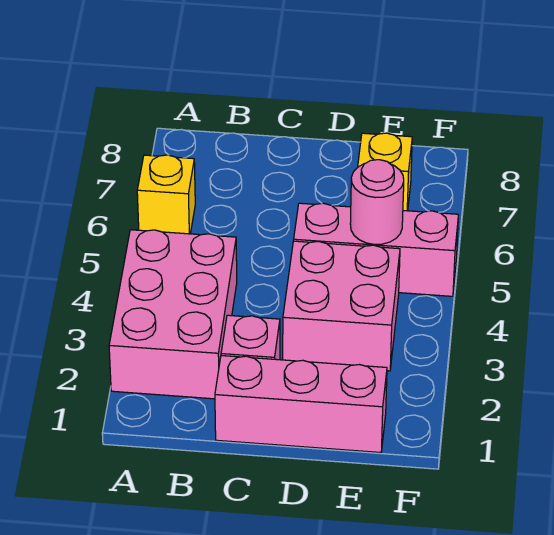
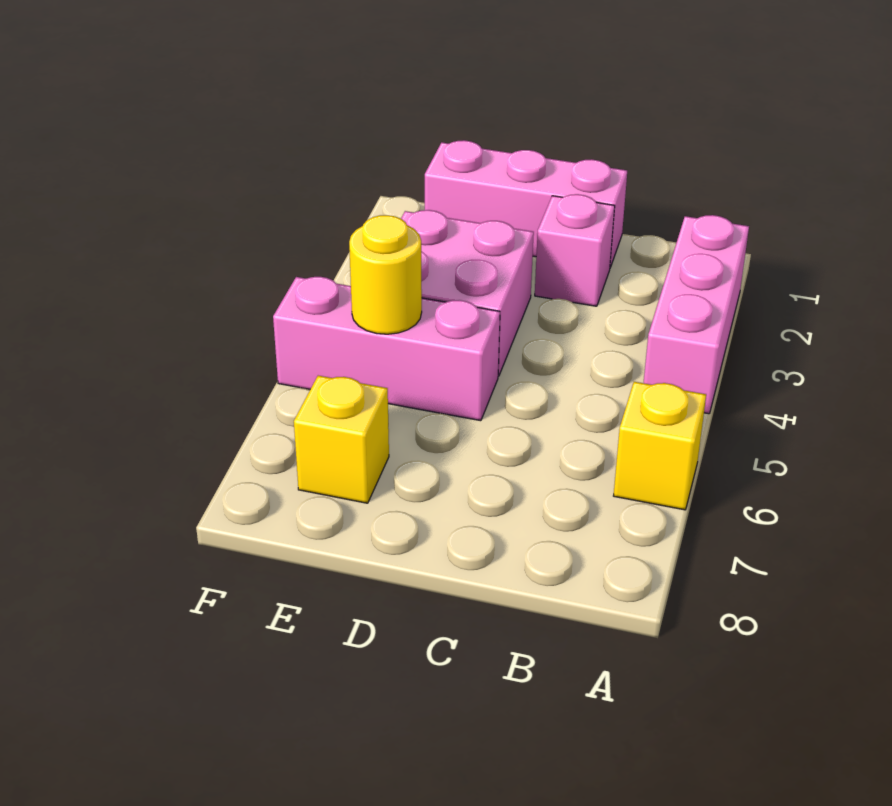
pink 2x3 brick [109,230,237,399] -> pink 1x3 brick [644,215,749,414]
pink 1x1 round brick [350,160,404,244] -> yellow 1x1 round brick [349,215,422,334]

